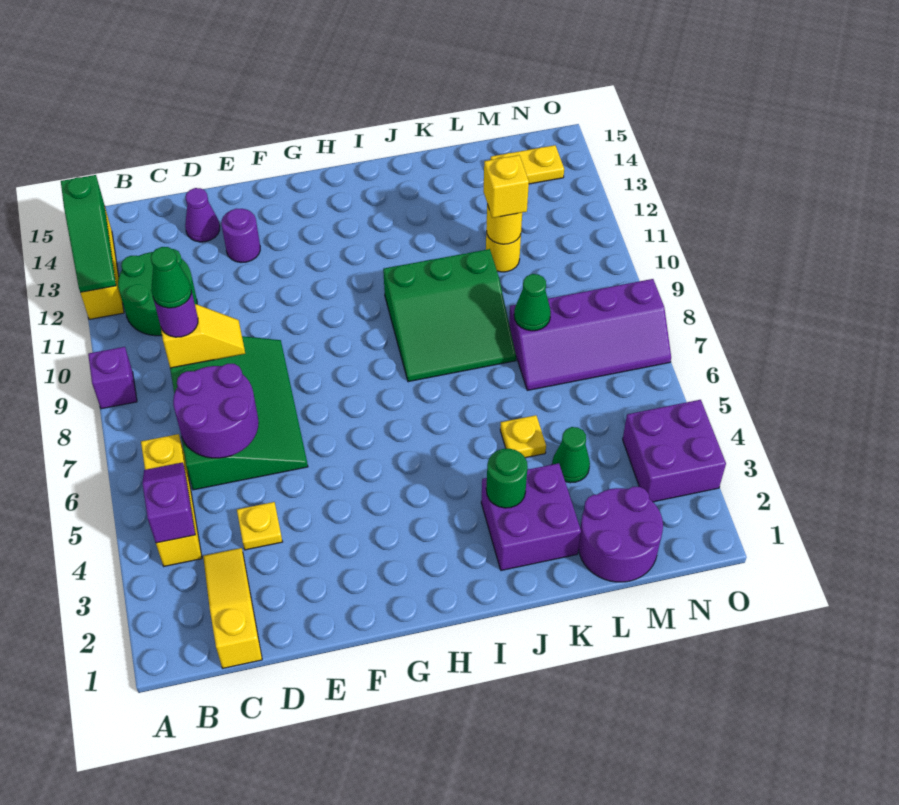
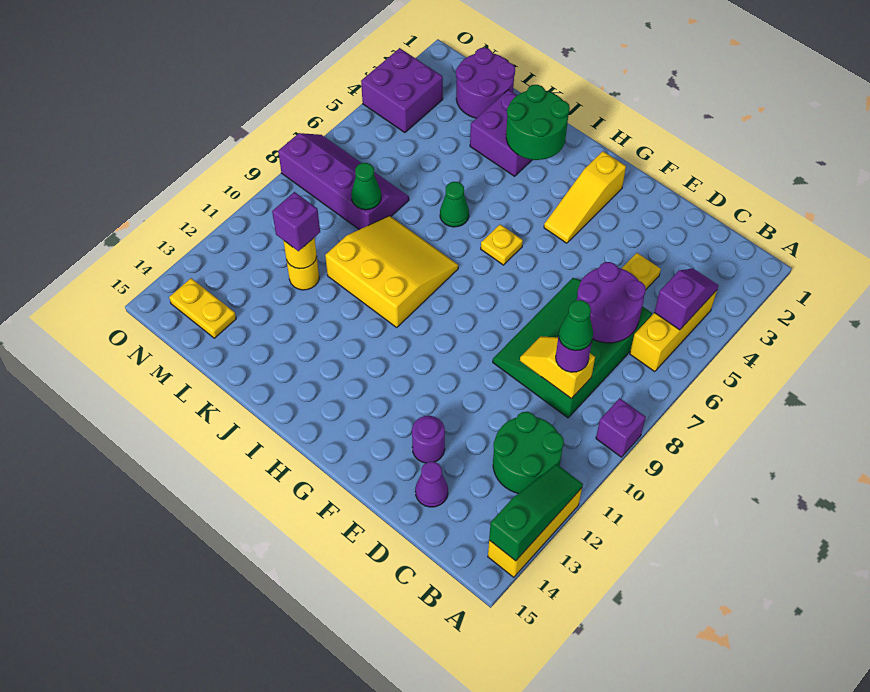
purple 1x2 slope [142,462,195,543] -> purple 1x2 slope turned to [654,268,718,330]
yellow 1x3 slope [203,548,262,668] -> yellow 1x3 slope moved to [544,151,626,243]
green 3x3 slope [383,249,516,382] -> yellow 3x3 slope [325,216,458,327]
green 1x1 round brick [486,449,528,508] -> green 2x2 round brick [506,85,570,160]
yellow 1x1 plate [500,415,546,458] -> yellow 1x1 plate moved to [481,224,523,265]
green 1x1 cone [552,427,590,483] -> green 1x1 cone moved to [440,182,469,227]
yellow 1x1 brick [483,155,529,218] -> purple 1x1 brick [272,192,320,251]

